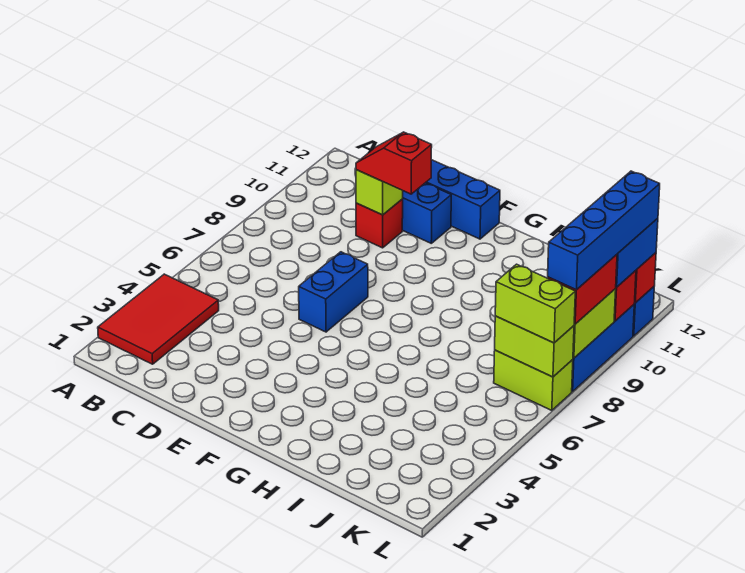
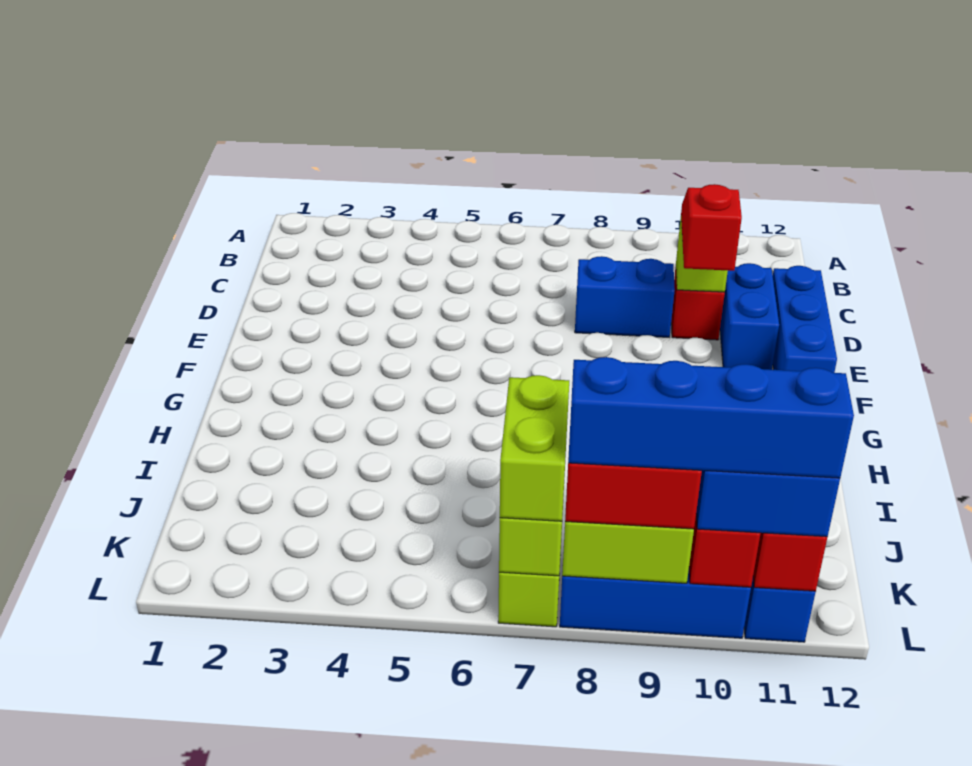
red 2x3 tile [98,274,219,364] -> none
blue 1x2 brick [299,252,368,332] -> blue 1x2 brick moved to [575,256,675,337]

